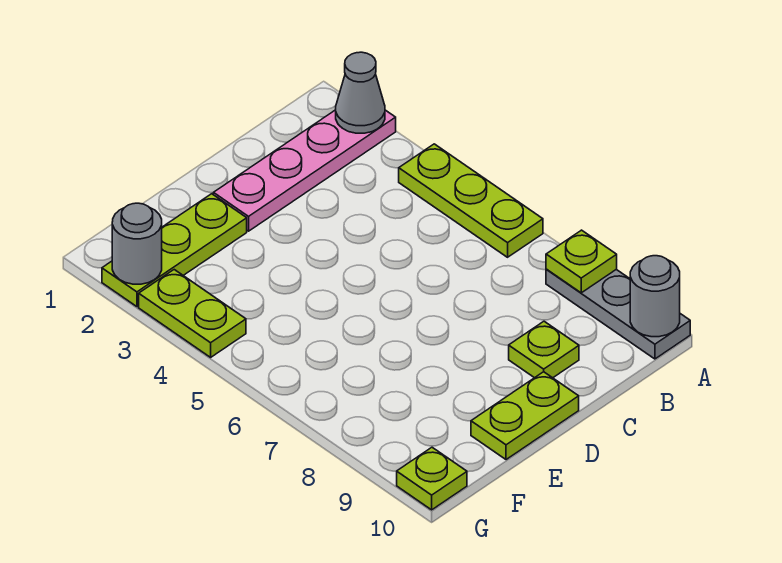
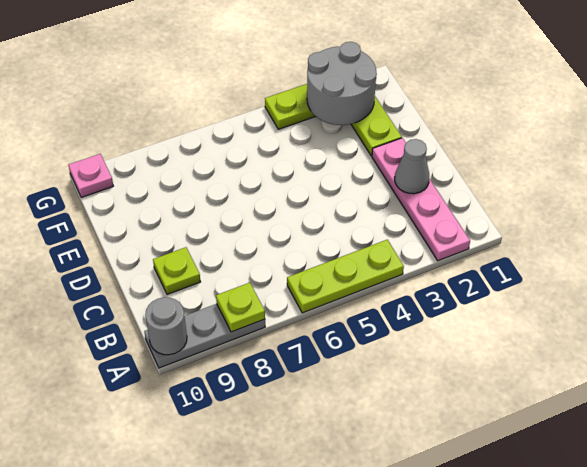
grey 1x1 cone [336,52,385,133] -> grey 1x1 cone moved to [395,139,429,194]
lime 1x2 plate [471,372,579,460] -> none
grey 1x1 round brick [112,203,162,284] -> grey 2x2 round brick [307,42,377,125]
lime 1x1 plate [397,447,467,510] -> pink 1x1 plate [69,154,113,197]

